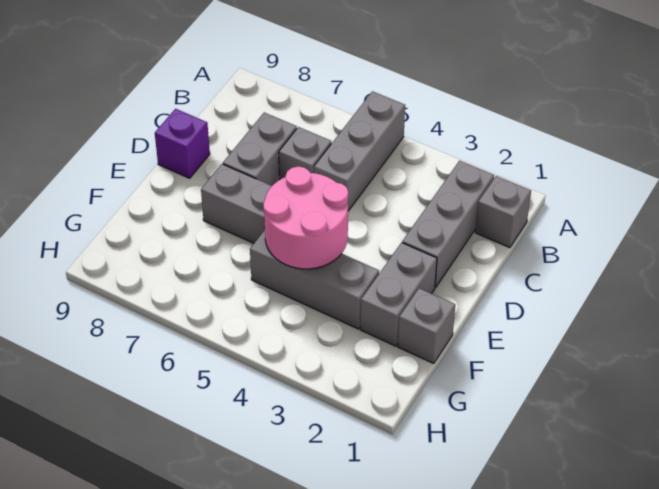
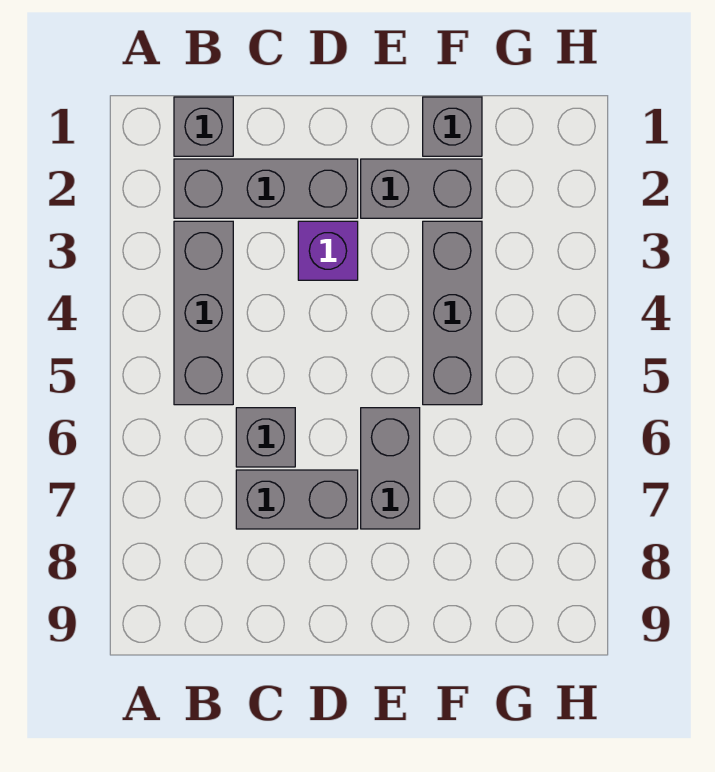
grey 1x3 brick [314,91,405,211] -> grey 1x3 brick turned to [174,221,233,405]
purple 1x1 brick [155,109,210,178] -> purple 1x1 brick moved to [298,221,358,280]
pink 2x2 round brick [263,166,349,269] -> none

